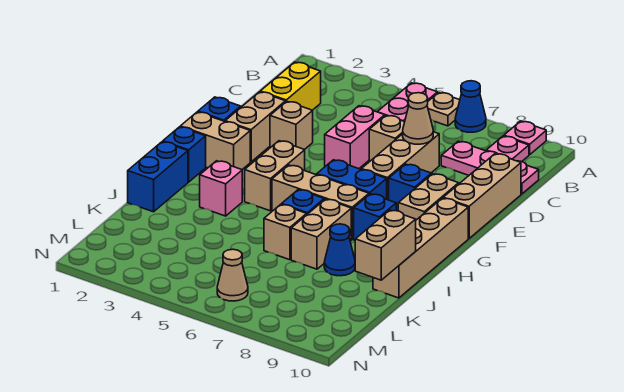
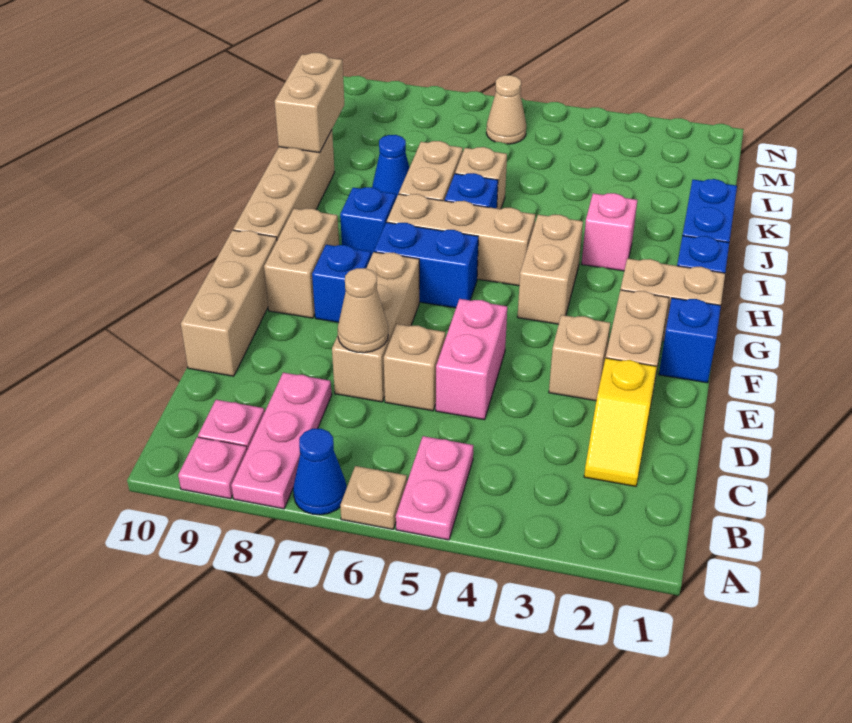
yellow 1x2 brick [260,62,321,110] -> yellow 1x2 slope [584,358,657,486]
pink 1x3 plate [441,141,539,194] -> pink 1x3 plate turned to [231,373,332,509]

